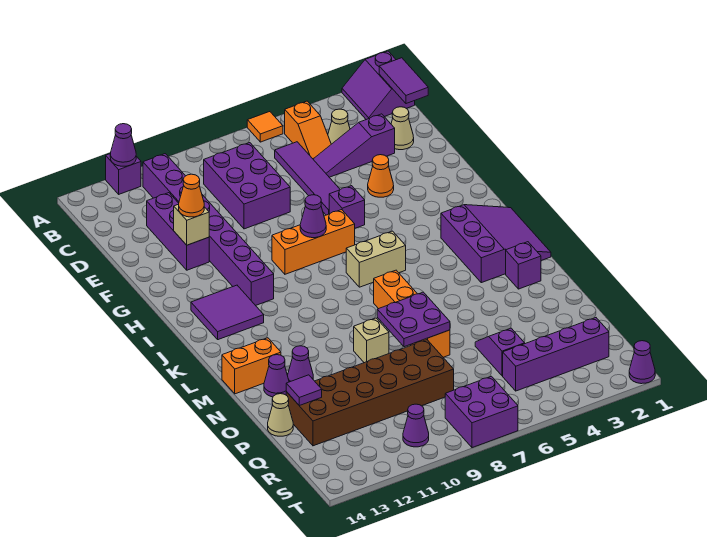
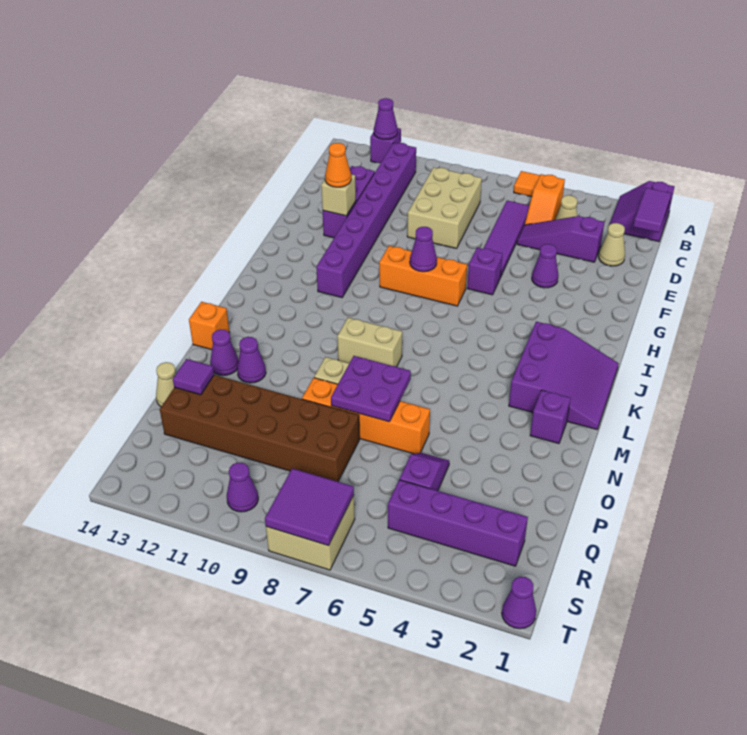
purple 2x3 brick [204,143,290,229] -> tan 2x3 brick [407,167,482,248]
orange 1x1 cone [368,155,394,197] -> purple 1x1 cone [532,244,558,288]
purple 2x2 tile [191,285,264,340] -> purple 2x2 tile moved to [265,468,354,546]
tan 1x2 brick [346,231,406,287] -> tan 1x2 brick moved to [337,318,402,367]
orange 1x4 brick [373,270,450,357] -> orange 1x4 brick turned to [302,378,430,454]
orange 1x2 brick [222,338,281,394] -> orange 1x1 brick [189,302,230,350]
purple 2x2 brick [445,376,518,448] -> tan 2x2 brick [266,495,355,570]

